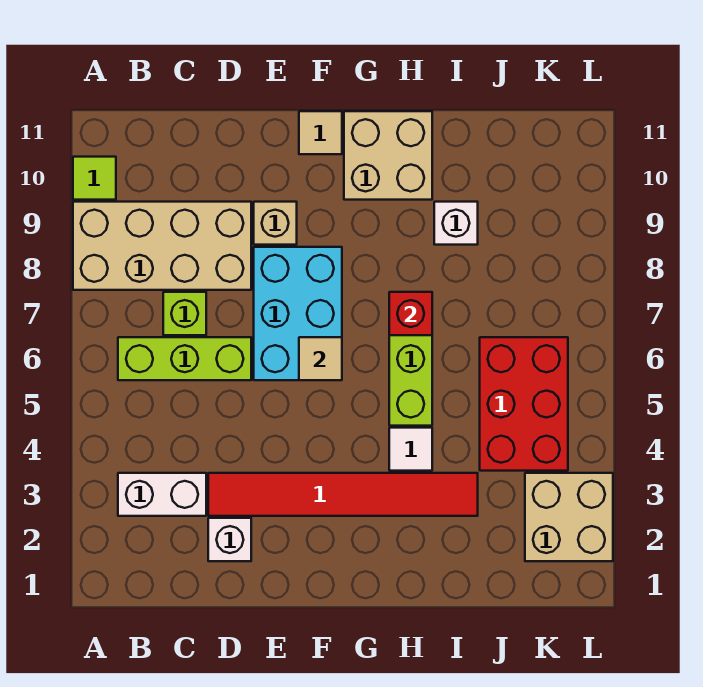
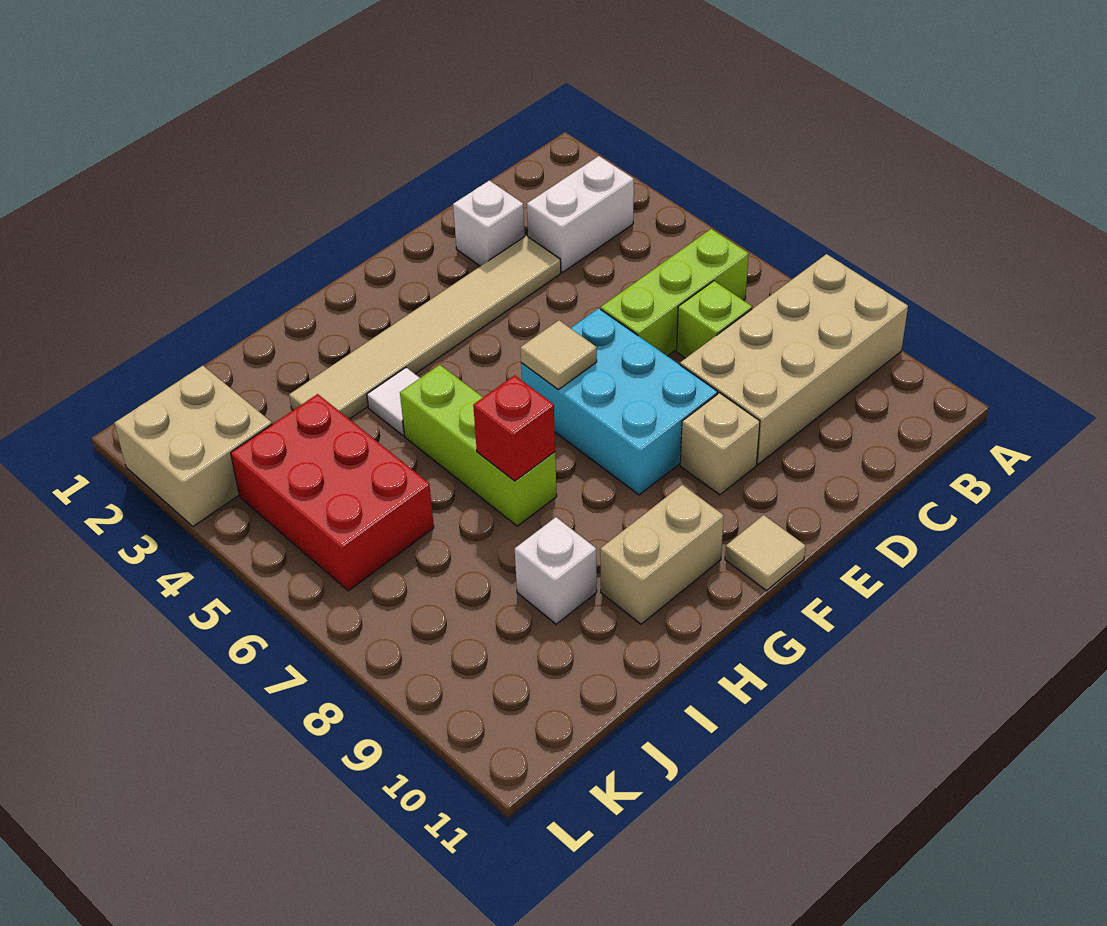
lime 1x1 tile [73,157,116,200] -> none
red 1x6 tile [208,473,478,516] -> tan 1x6 tile [289,236,561,419]
tan 2x2 brick [344,111,432,200] -> tan 1x2 brick [600,485,724,624]

